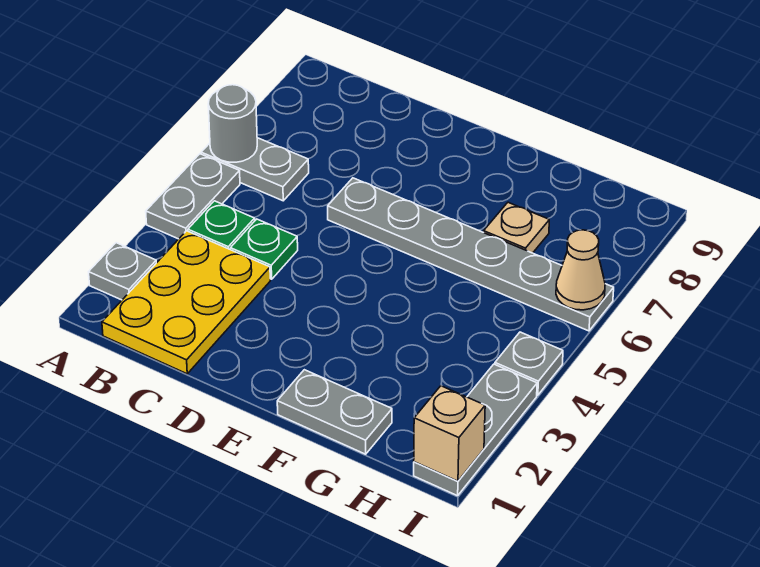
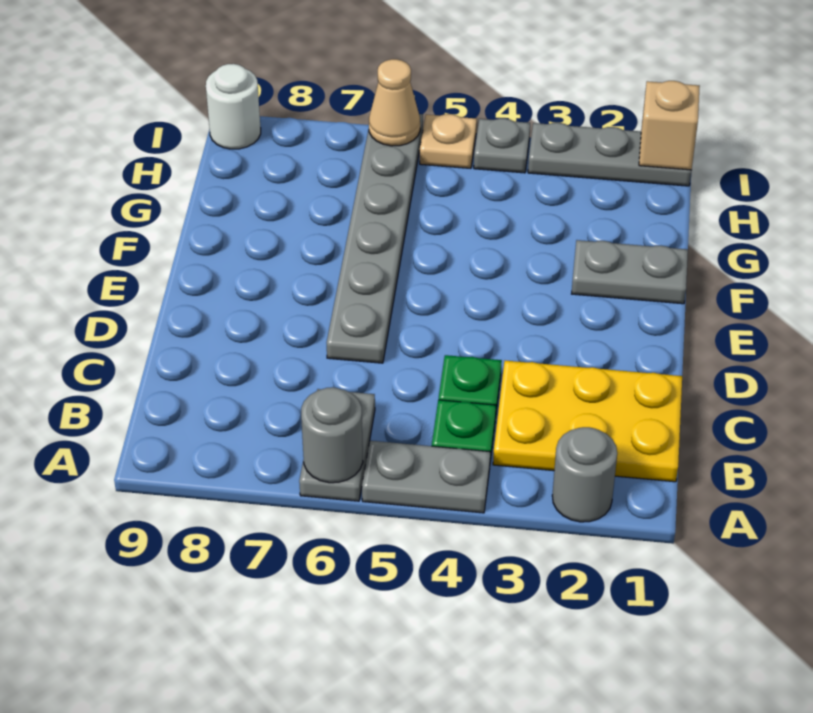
grey 1x1 plate [89,243,156,300] -> grey 1x1 round brick [552,427,617,522]
grey 1x2 plate [277,370,392,454] -> grey 1x2 plate turned to [572,240,688,304]
tan 1x1 plate [484,202,549,253] -> tan 1x1 plate moved to [420,114,477,168]
none -> white 1x1 round brick [206,64,261,149]

